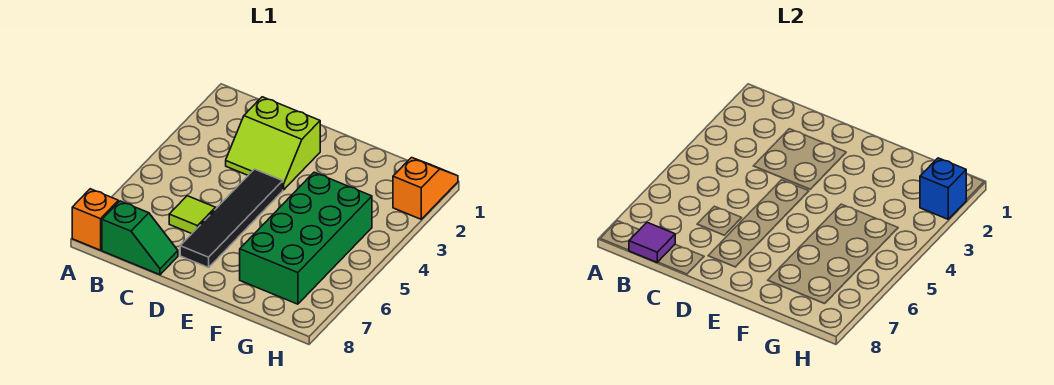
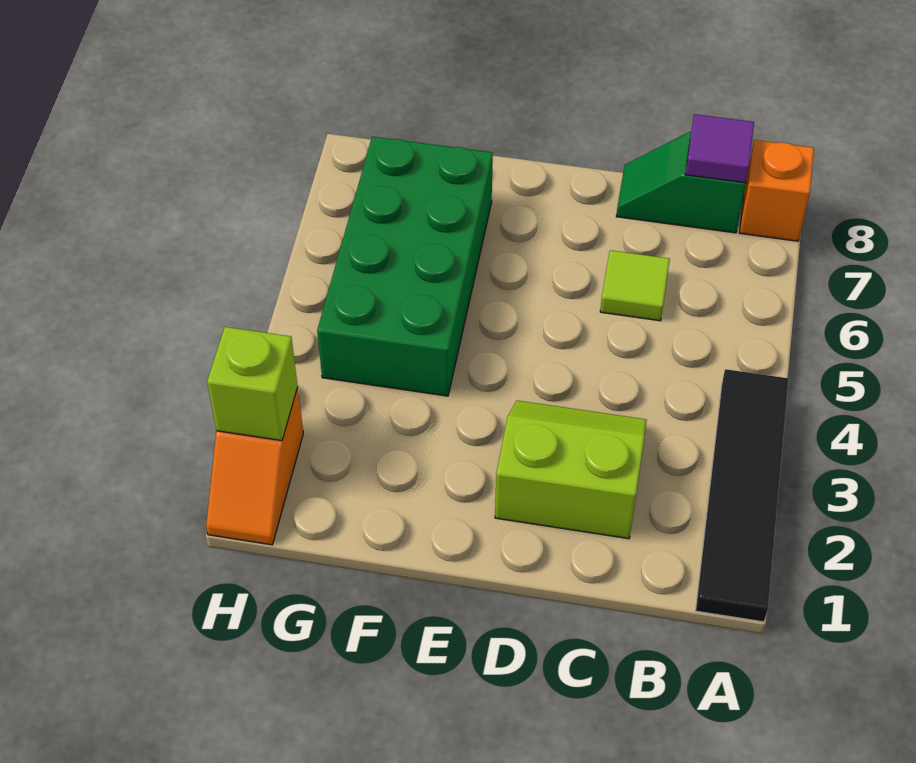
black 1x4 tile [180,169,283,268] -> black 1x4 tile moved to [696,369,788,622]
blue 1x1 brick [920,158,966,219] -> lime 1x1 brick [207,327,298,441]

